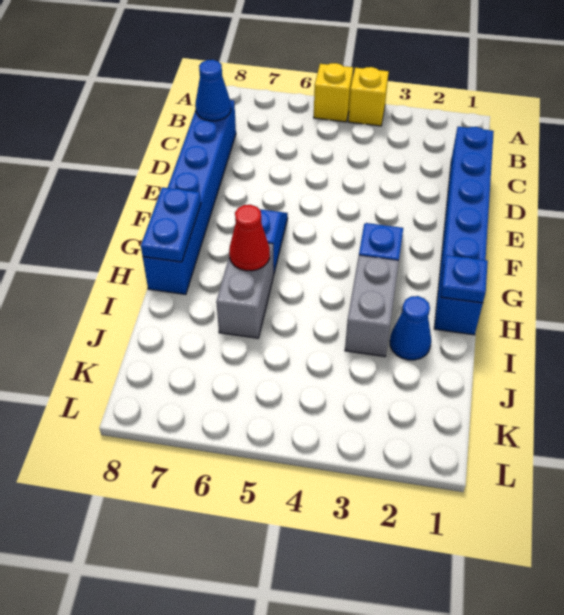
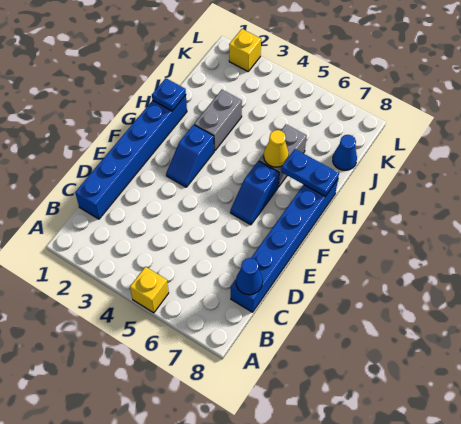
yellow 1x1 brick [348,67,389,126] -> yellow 1x1 brick moved to [229,29,261,71]
blue 1x2 plate [141,187,201,262] -> blue 1x2 plate turned to [281,149,339,196]
red 1x1 cone [229,205,270,271] -> yellow 1x1 cone [264,130,289,167]
blue 1x1 cone [390,296,431,360] -> blue 1x1 cone moved to [333,135,357,170]

